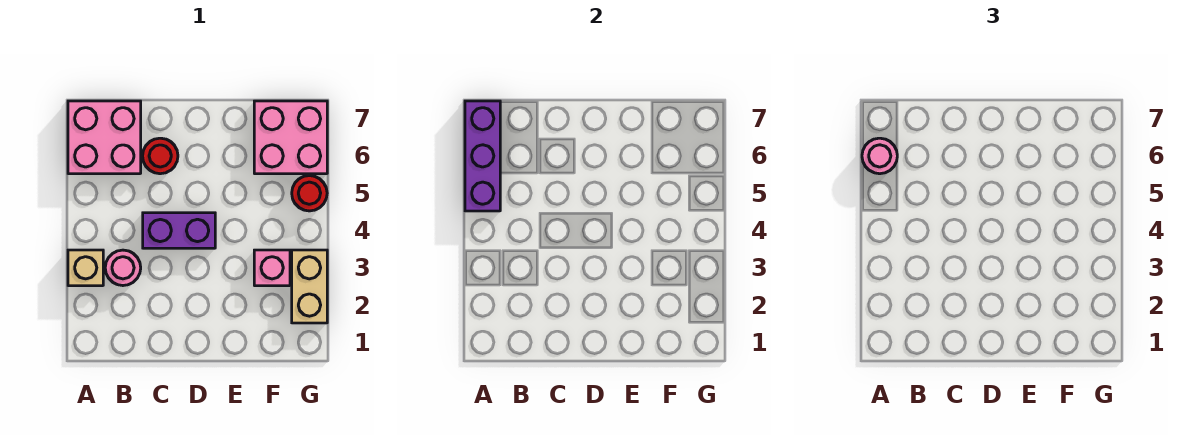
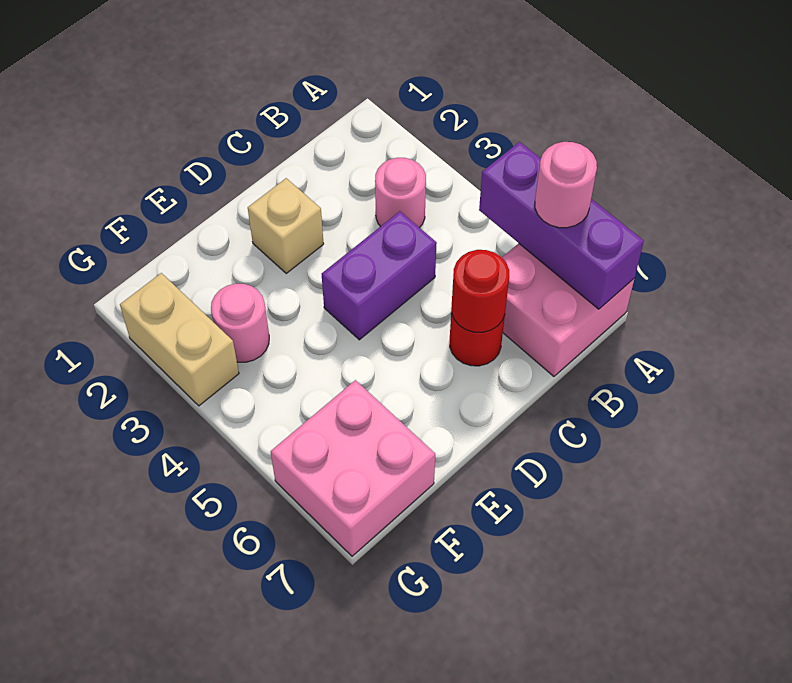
tan 1x1 brick [68,250,103,286] -> tan 1x1 brick moved to [248,178,324,273]
pink 1x1 brick [254,250,290,286] -> pink 1x1 round brick [211,284,269,362]
red 1x1 round brick [292,176,327,211] -> red 1x1 round brick moved to [452,250,509,332]

